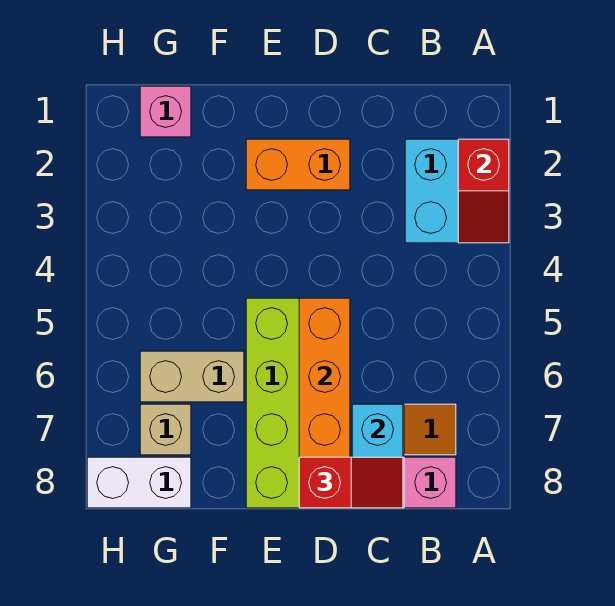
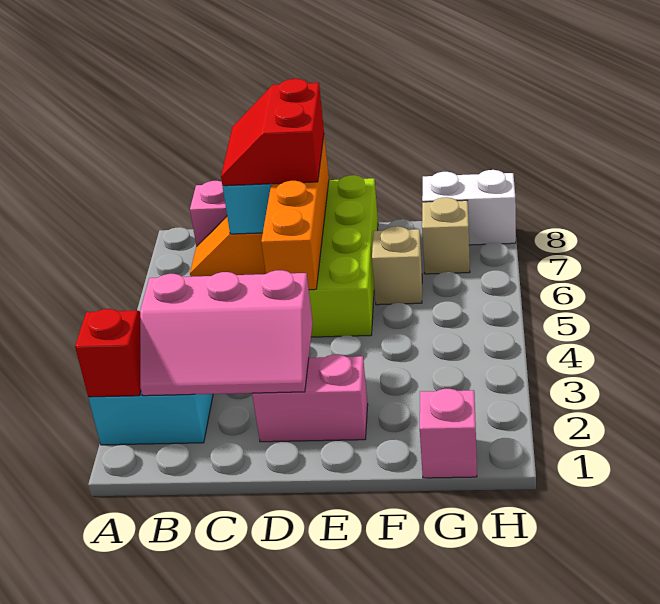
none -> pink 2x3 slope [140,270,313,396]
red 1x2 slope [299,457,403,508] -> red 2x2 slope [221,79,324,186]
orange 1x2 brick [246,139,350,190] -> pink 1x2 brick [252,354,368,442]
tan 1x2 brick [140,351,244,402] -> tan 1x1 brick [372,226,422,305]

